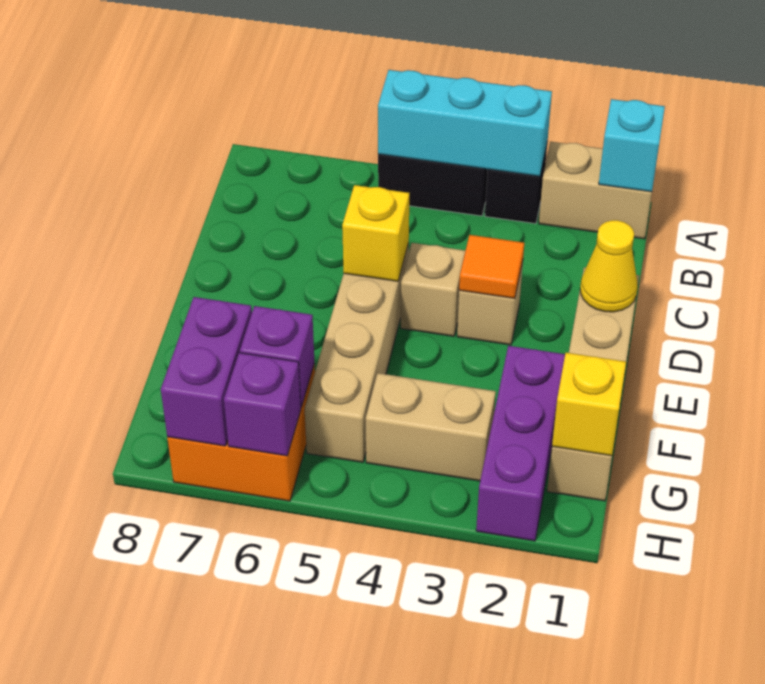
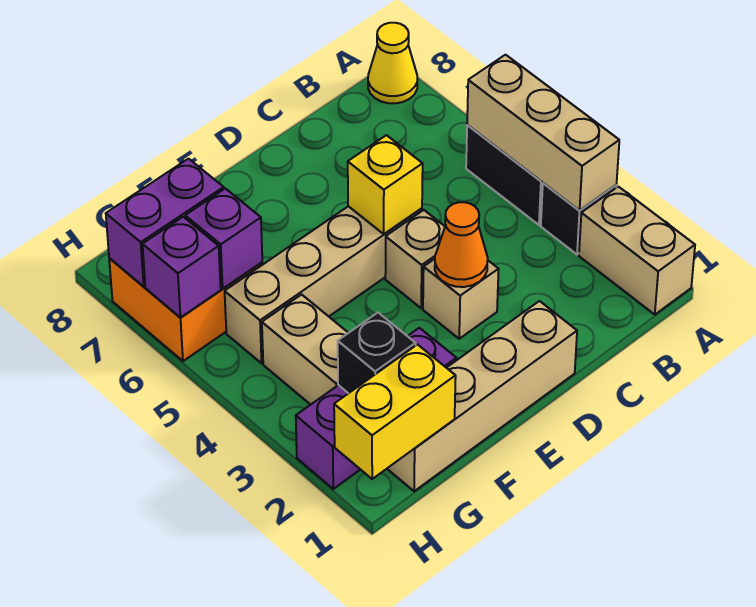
cyan 1x1 brick [599,99,665,192] -> none
cyan 1x3 brick [378,70,552,176] -> tan 1x3 brick [467,55,619,210]
yellow 1x1 cone [580,220,638,312] -> yellow 1x1 cone moved to [368,23,417,103]
orange 1x1 tile [459,235,524,298] -> orange 1x1 cone [435,202,488,287]
yellow 1x1 brick [552,353,626,456] -> yellow 1x2 brick [334,345,456,479]
none -> black 1x1 brick [338,313,416,393]

